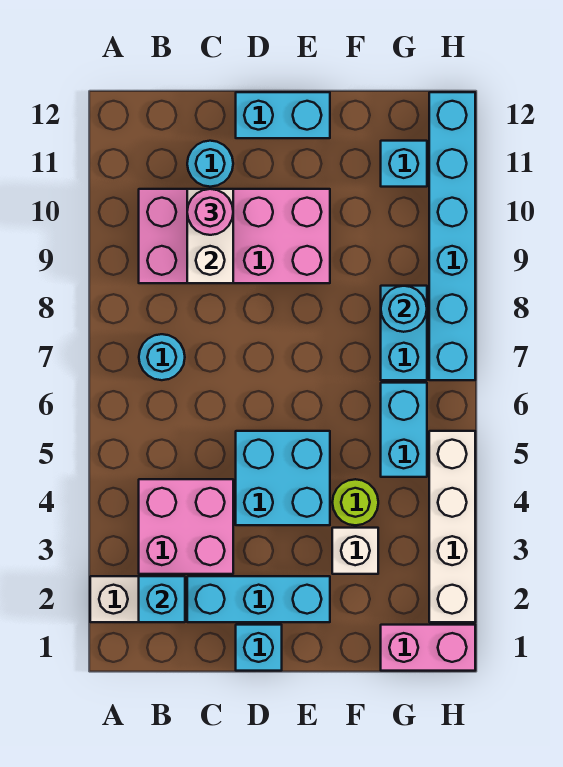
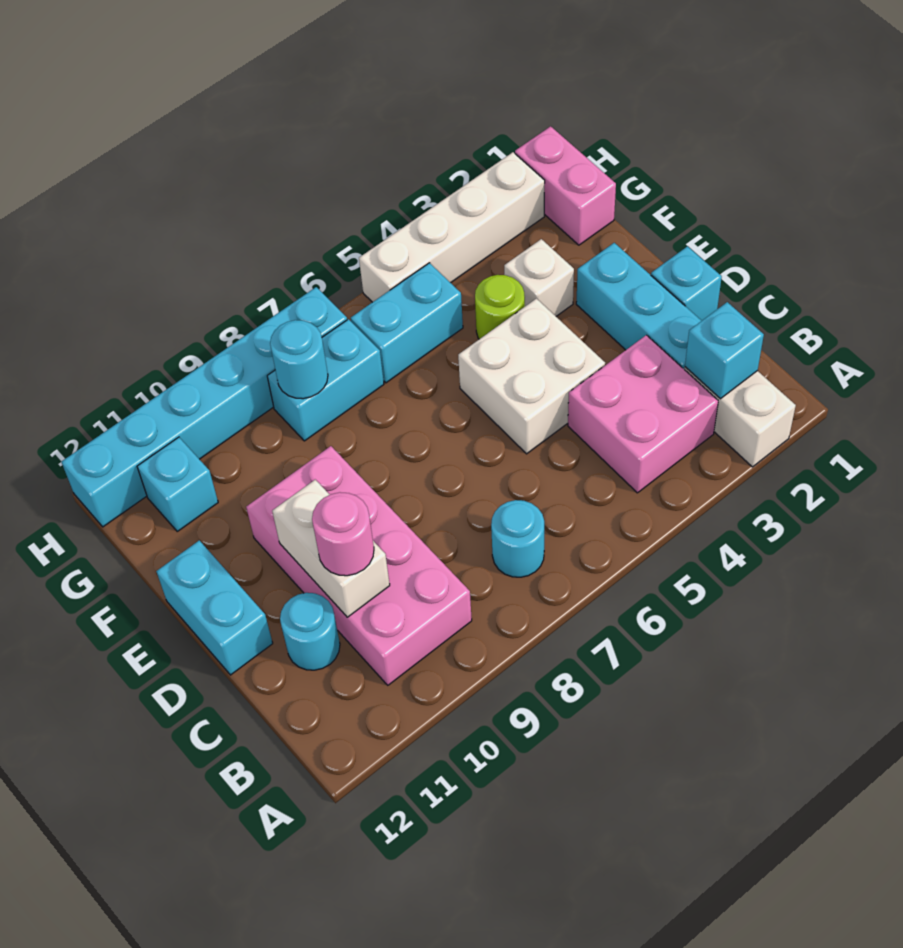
white 1x2 brick [187,189,233,283] -> white 1x2 brick turned to [272,480,390,617]
cyan 2x2 brick [236,431,330,525] -> white 2x2 brick [458,298,605,454]

